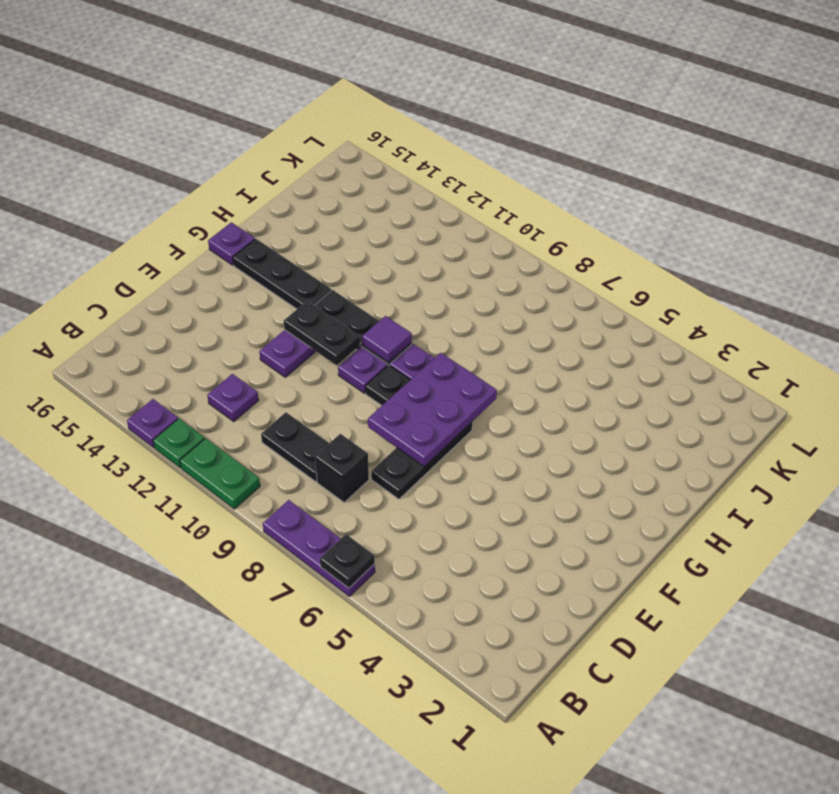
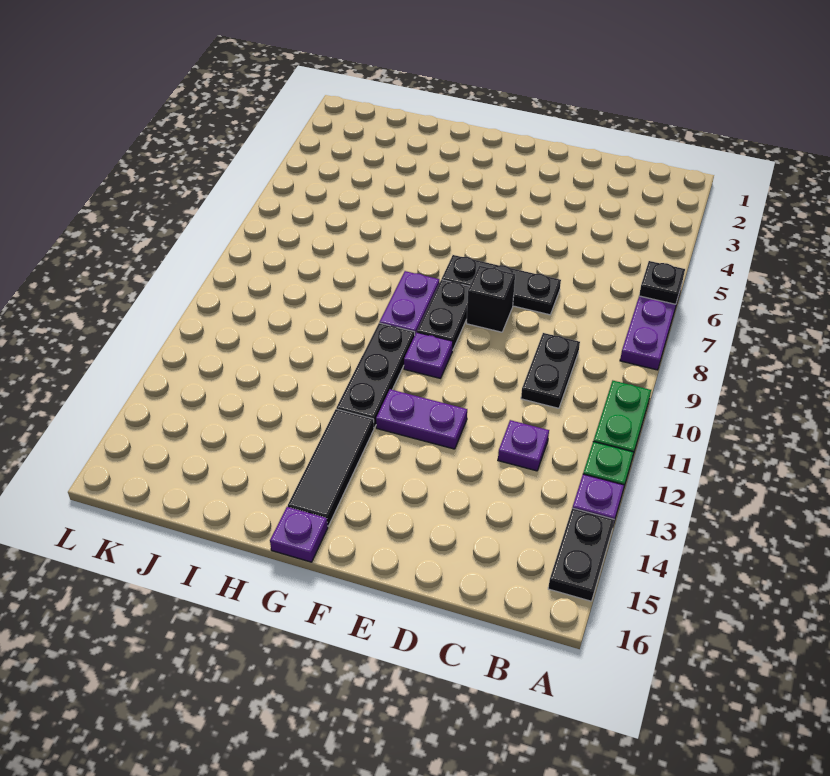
black 1x1 brick [315,434,369,502] -> black 1x1 brick moved to [467,266,515,332]
purple 2x3 plate [368,353,497,466] -> none
black 1x2 plate [284,301,360,365] -> black 1x2 plate moved to [548,508,614,601]
purple 1x1 tile [362,316,412,363] -> none
black 1x3 plate [233,239,331,309] -> black 1x3 tile [288,409,374,526]

